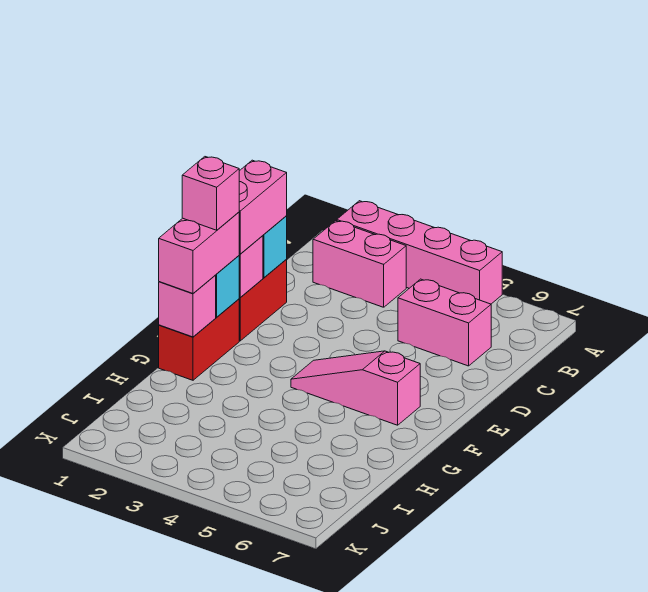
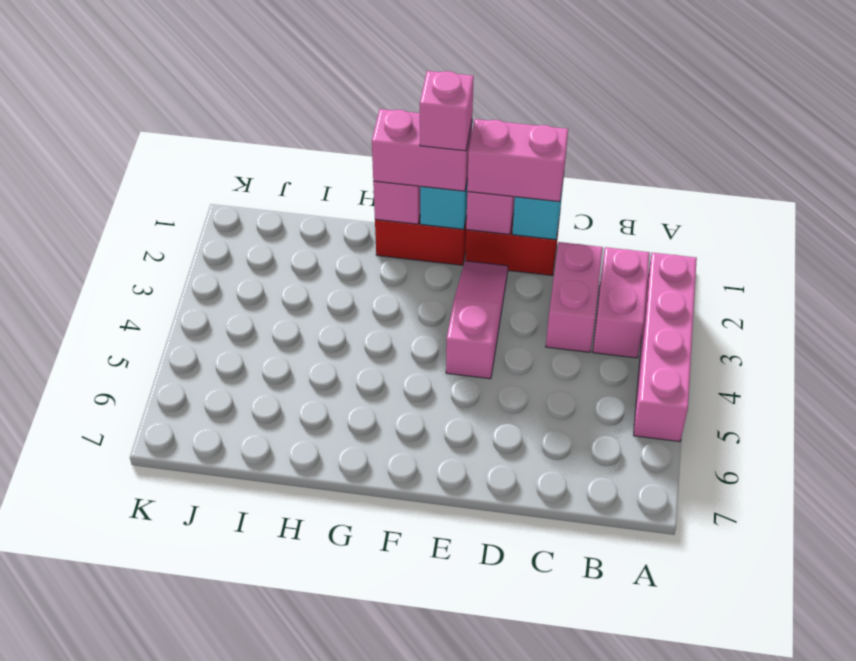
pink 1x2 brick [398,279,491,366] -> pink 1x2 brick moved to [546,242,603,352]
pink 1x3 slope [291,351,420,425] -> pink 1x3 slope moved to [446,261,508,379]

